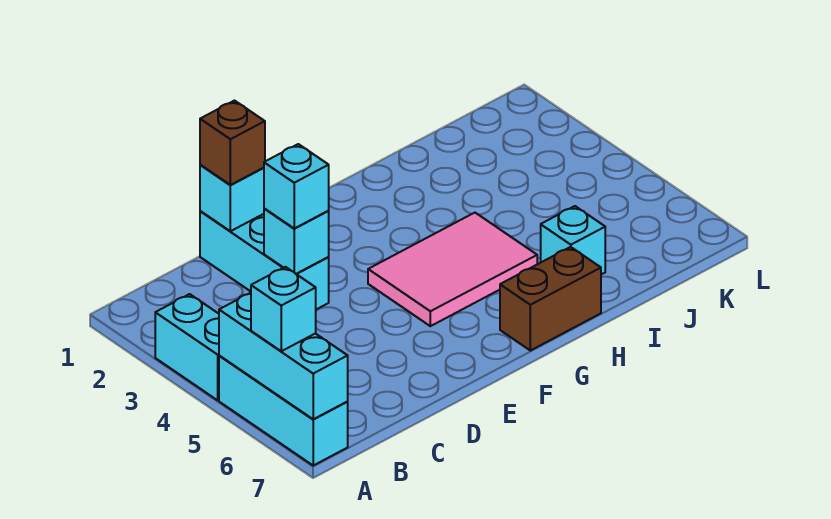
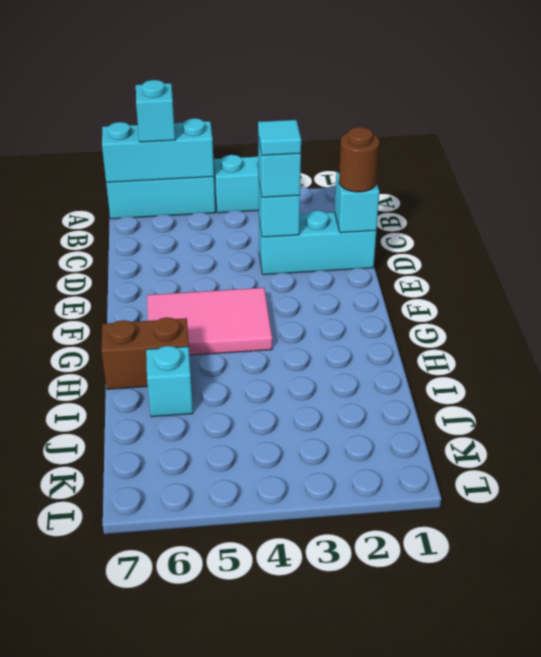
brown 1x1 brick [200,101,265,185] -> brown 1x1 round brick [339,127,379,192]
none -> cyan 1x1 tile [258,120,301,155]
pink 2x3 tile [368,213,537,326] -> pink 2x3 tile turned to [147,288,272,355]
brown 1x2 brick [500,247,601,351] -> brown 1x2 brick turned to [102,317,189,389]

